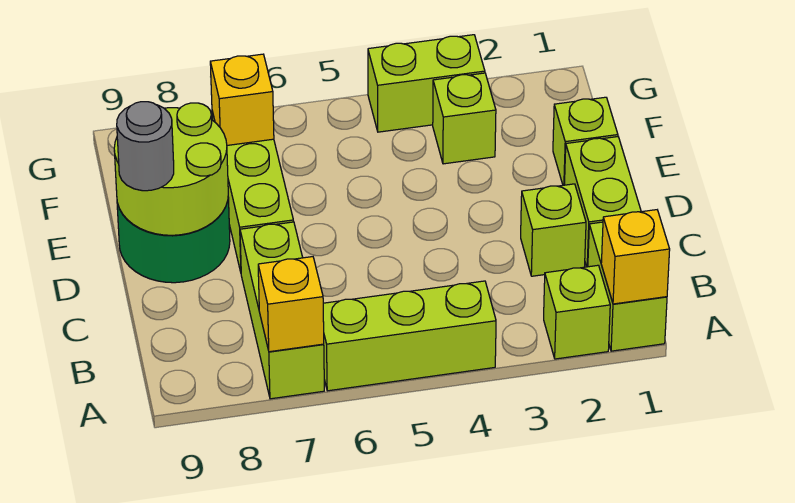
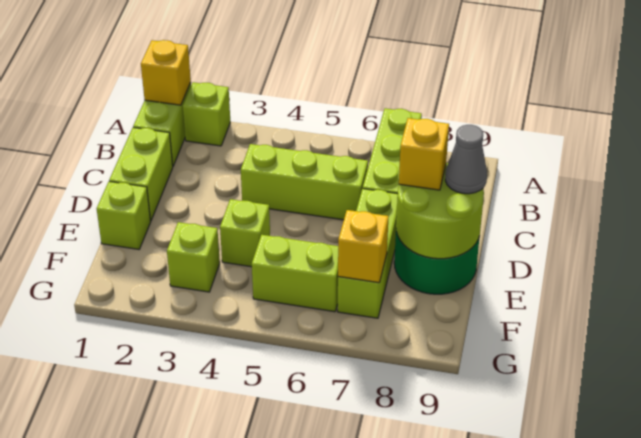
lime 1x3 brick [323,281,496,391] -> lime 1x3 brick moved to [241,144,368,220]
yellow 1x1 brick [258,257,324,352] -> yellow 1x1 brick moved to [399,118,449,190]
lime 1x1 brick [521,184,586,276] -> lime 1x1 brick moved to [220,199,270,267]
grey 1x1 round brick [117,102,174,191] -> grey 1x1 cone [445,125,487,194]
lime 1x2 brick [368,35,485,132] -> lime 1x2 brick moved to [252,235,338,312]

